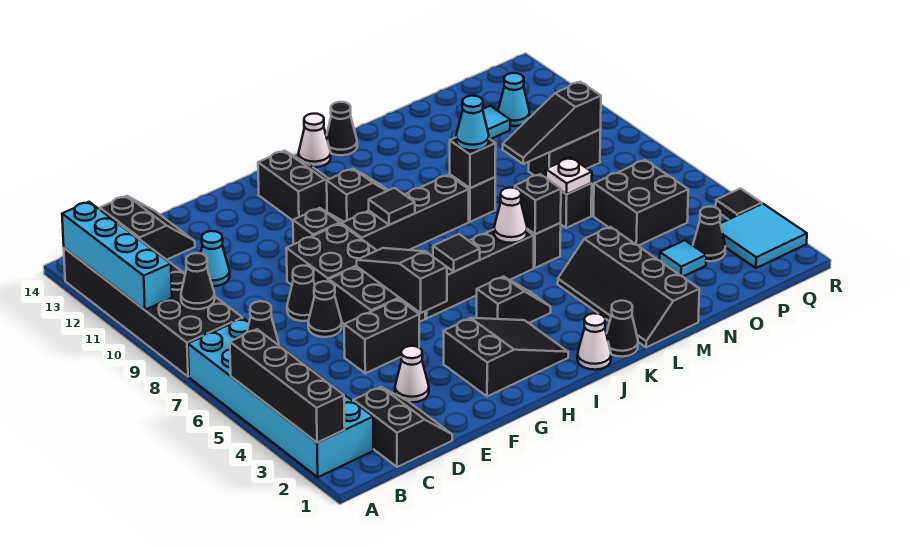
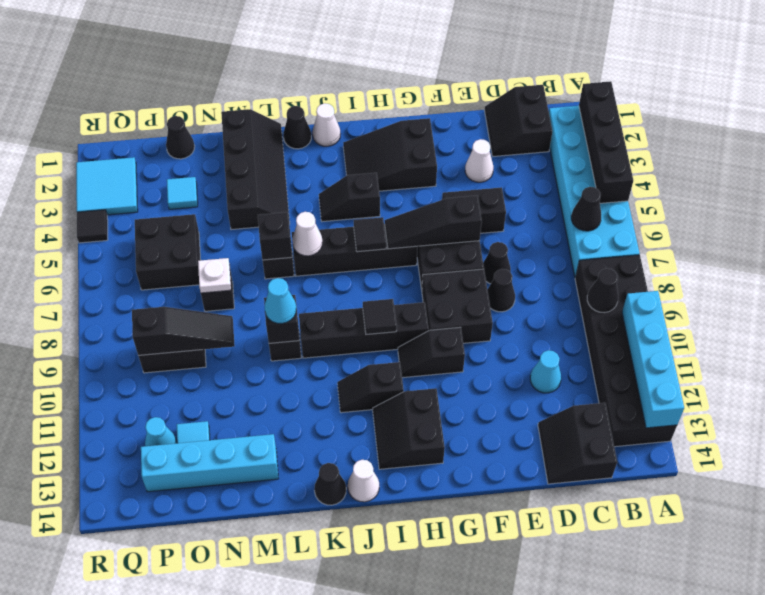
black 1x3 slope [357,248,447,313] -> black 1x3 slope turned to [385,196,482,249]
none -> cyan 1x4 brick [141,434,278,492]
black 1x1 cone [693,207,725,261] -> black 1x1 cone moved to [166,116,195,159]

